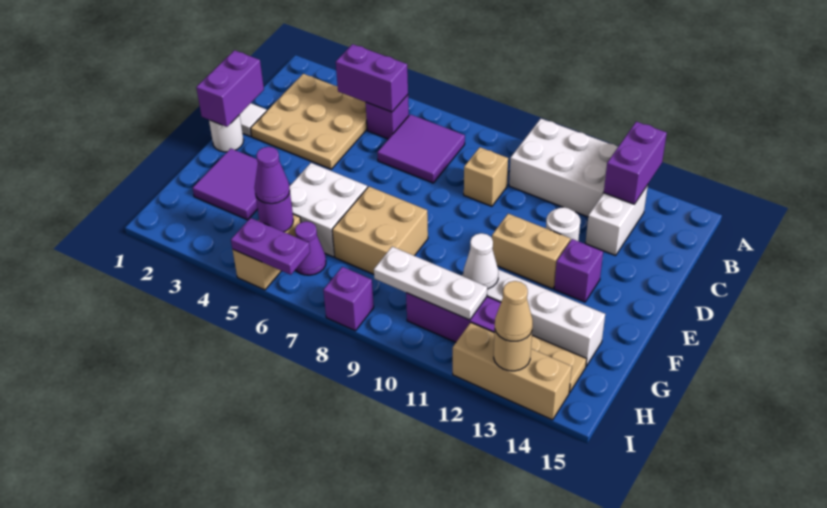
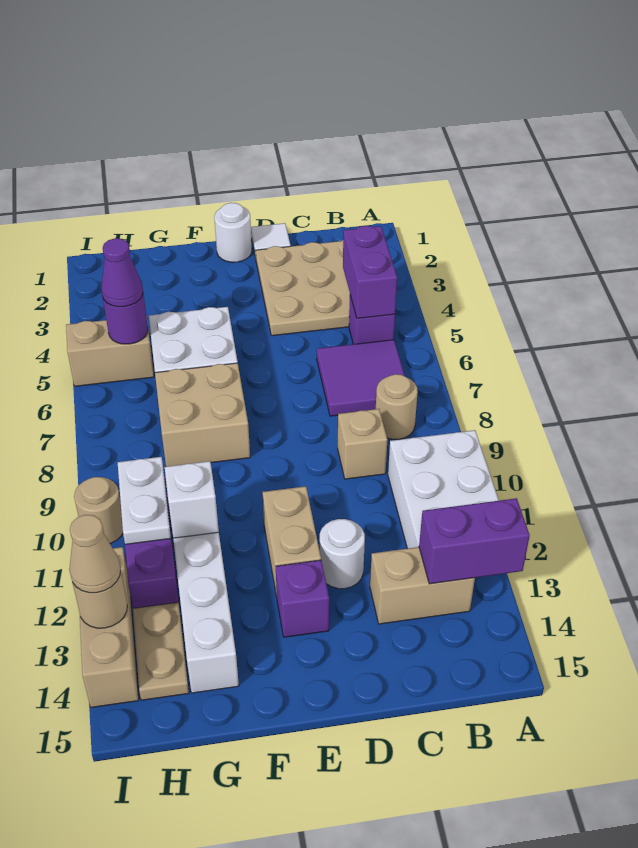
none -> tan 1x1 round brick [376,374,418,439]
white 1x2 brick [585,185,648,256] -> tan 1x2 brick [370,547,475,624]
purple 1x2 brick [196,50,264,127] -> none
purple 2x2 tile [193,148,258,220] -> none
white 1x1 cone [463,233,498,289] -> white 1x1 brick [165,461,219,538]
purple 1x1 cone [295,221,326,275] -> none
white 1x3 plate [374,247,487,320] -> white 1x2 plate [118,457,171,544]
purple 1x2 plate [231,218,310,275] -> none
purple 1x1 brick [323,267,374,331] -> none
none -> tan 1x1 round brick [74,477,123,543]

